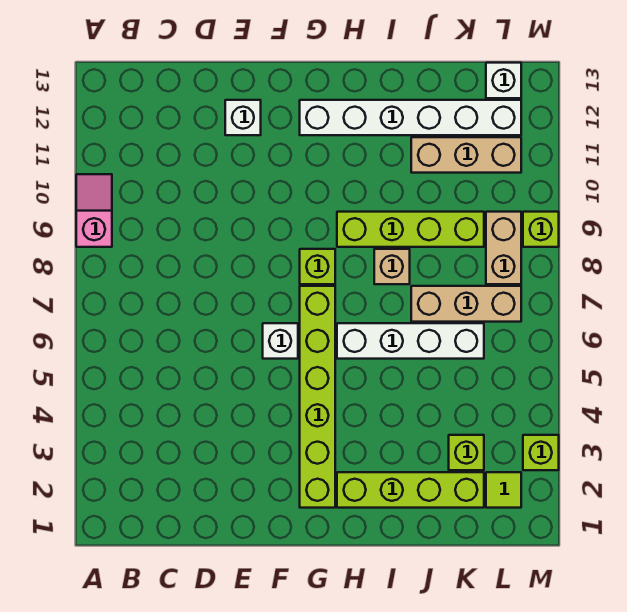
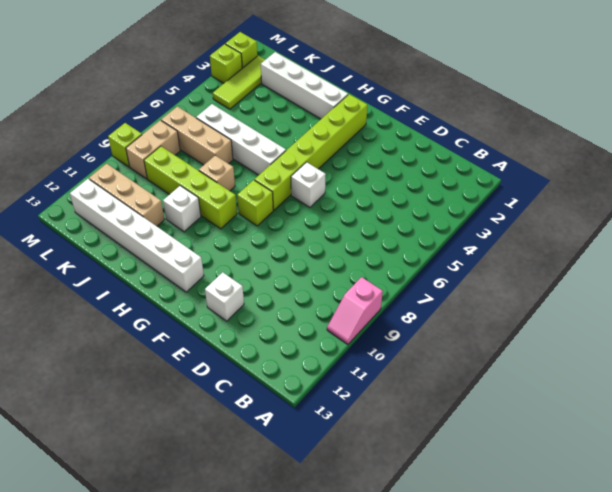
lime 1x4 brick [337,472,484,508] -> white 1x4 brick [261,52,348,119]
lime 1x1 brick [449,435,484,470] -> lime 1x1 brick moved to [226,32,257,68]
lime 1x1 tile [486,472,521,508] -> lime 1x3 tile [213,56,265,109]
white 1x1 brick [486,63,521,98] -> white 1x1 brick moved to [163,186,201,232]

